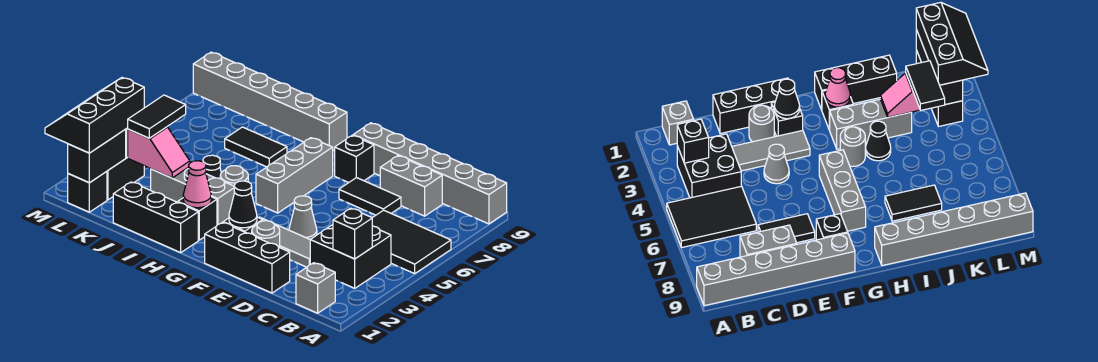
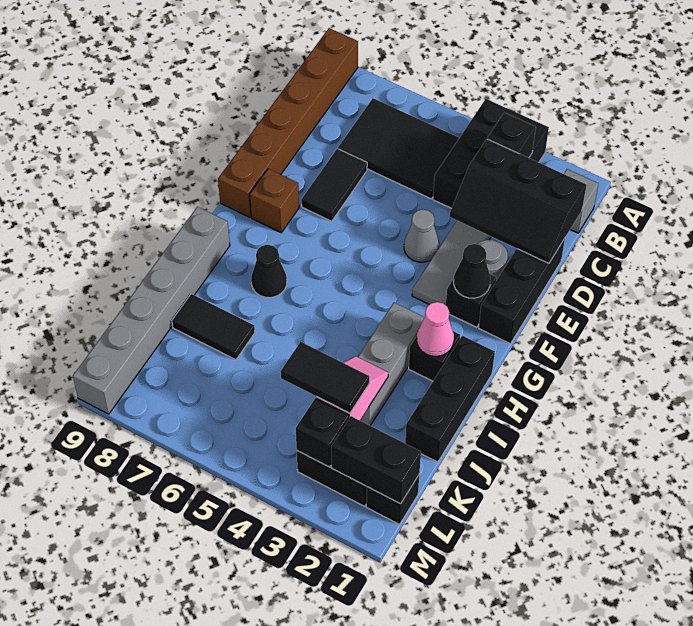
black 2x3 tile [372,210,451,274] -> black 2x3 tile turned to [338,98,459,199]
grey 1x6 brick [353,123,507,224] -> brown 1x6 brick [218,28,358,217]
black 2x2 brick [310,225,391,288] -> black 2x3 brick [433,99,549,208]
grey 1x2 brick [380,156,442,216] -> none
black 1x1 brick [335,135,374,183] -> brown 1x1 brick [250,169,299,233]
grey 1x3 brick [256,138,333,213] -> none
grey 1x1 round brick [220,166,248,186] -> none
black 1x1 cone [203,155,221,178] -> black 1x1 cone moved to [251,245,287,298]
black 1x2 tile [225,127,287,167] -> black 1x2 tile turned to [172,294,255,360]
black 2x3 slope [45,78,144,153] -> black 2x3 slope moved to [450,139,587,263]

